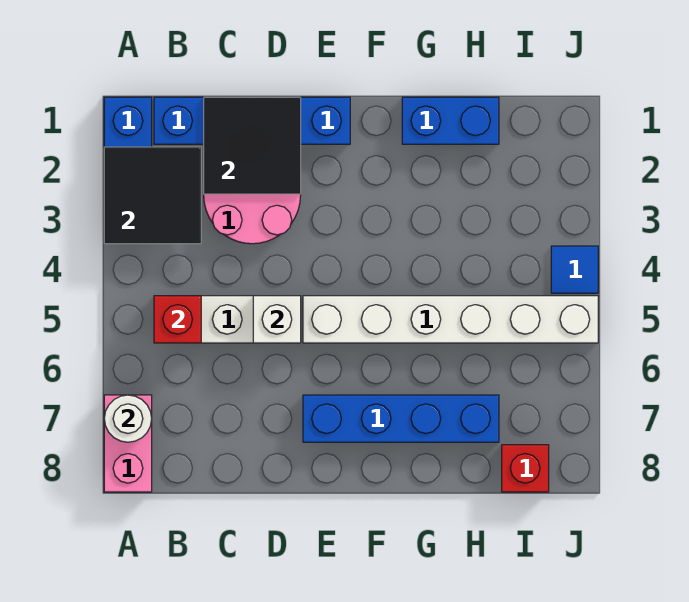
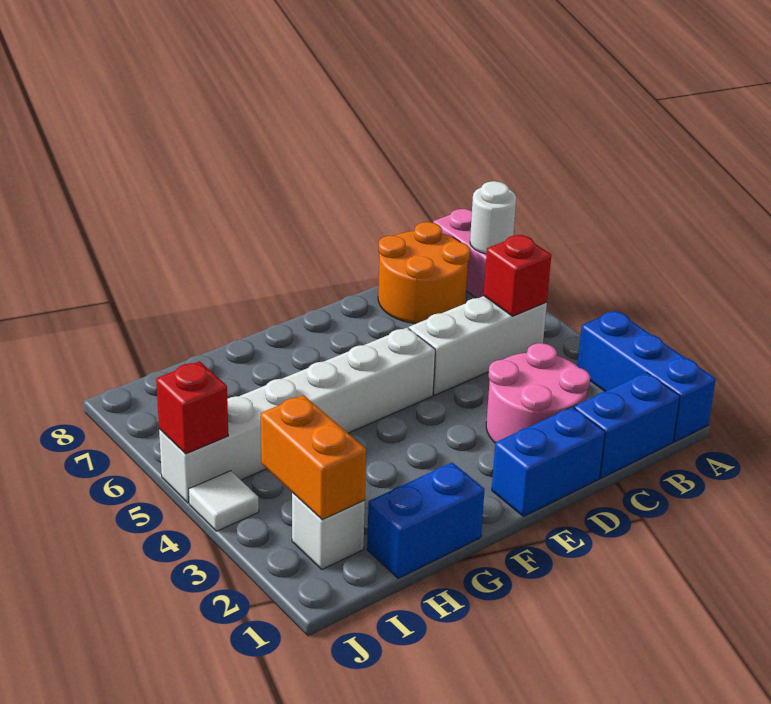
black 2x2 tile [104,147,201,244] -> none
none -> orange 2x2 round brick [378,222,470,324]
black 2x2 tile [204,97,301,194] -> none
white 1x1 brick [253,296,301,343] -> white 1x1 brick moved to [292,492,365,569]
blue 1x4 brick [303,395,499,442] -> none
none -> orange 1x2 brick [261,395,366,520]
red 1x1 brick [502,445,549,492] -> red 1x1 brick moved to [156,361,228,454]
blue 1x1 tile [551,246,598,293] -> white 1x1 tile [189,471,259,531]

